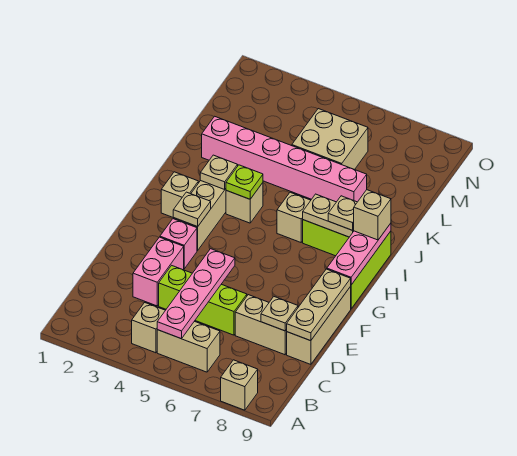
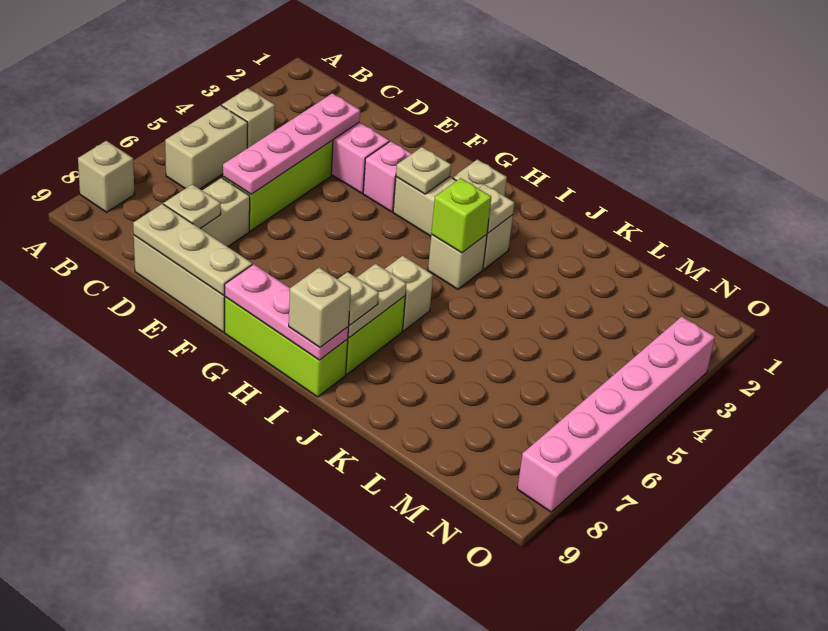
pink 1x4 plate [157,249,235,339] -> pink 1x4 plate turned to [223,93,360,194]
lime 1x1 plate [226,165,263,199] -> lime 1x1 brick [431,178,491,253]
pink 1x6 brick [202,116,367,202] -> pink 1x6 brick moved to [517,316,715,512]
tan 2x2 brick [292,109,368,170] -> none

